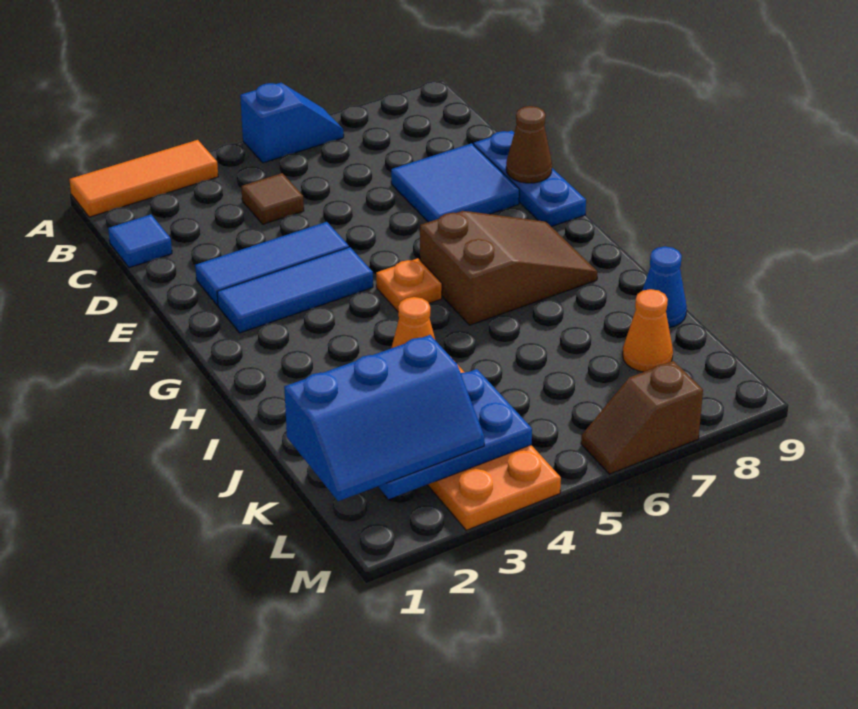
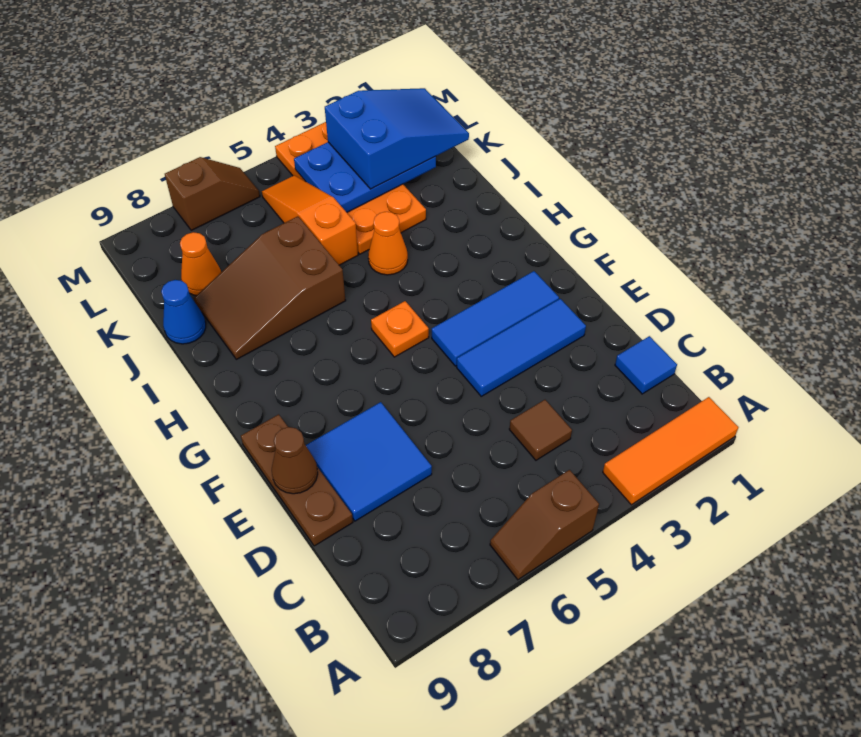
blue 1x2 slope [240,83,344,163] -> brown 1x2 slope [490,470,599,580]
blue 1x3 plate [474,130,586,227] -> brown 1x3 plate [241,414,353,546]
brown 2x3 slope [420,211,598,325] -> brown 2x3 slope moved to [194,216,346,359]
none -> orange 1x3 slope [262,175,358,265]
blue 2x3 slope [284,335,485,501] -> blue 2x3 slope turned to [325,88,469,189]

